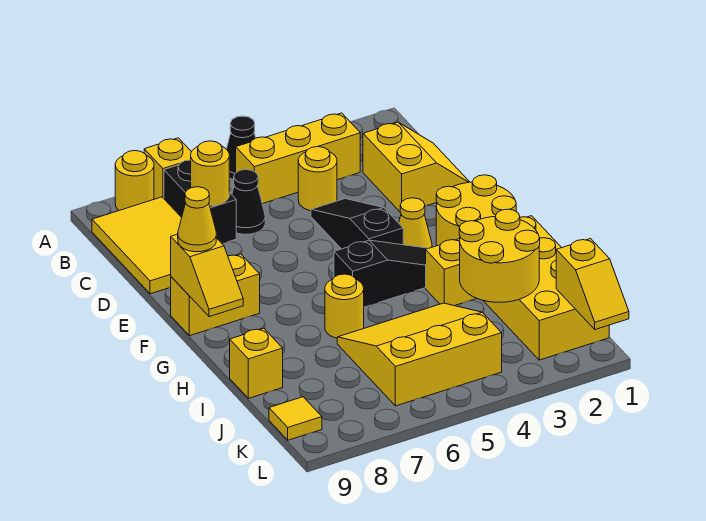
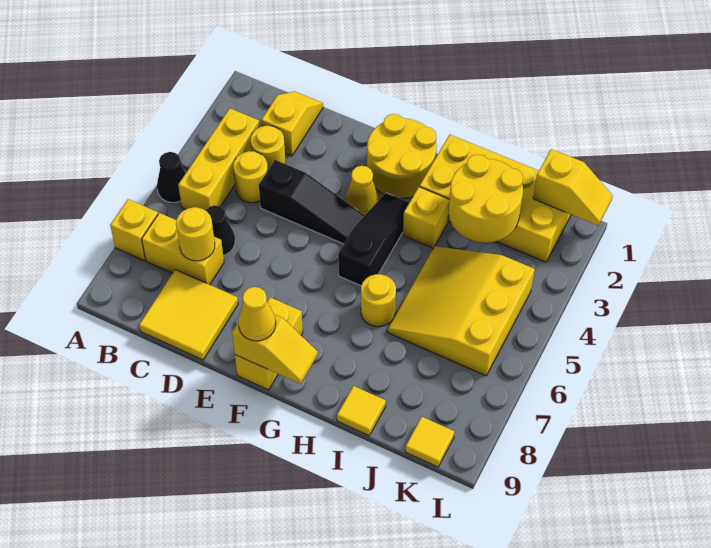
yellow 1x1 round brick [115,151,154,210] -> yellow 1x1 round brick moved to [251,126,285,170]
black 1x2 brick [164,160,236,243] -> yellow 1x2 brick [142,213,224,285]
yellow 2x3 tile [92,197,182,294] -> yellow 2x2 tile [139,270,238,360]
yellow 2x2 slope [363,122,469,212] -> yellow 1x2 slope [261,91,323,156]
black 1x3 slope [311,199,403,249] -> black 1x3 slope turned to [259,160,365,244]
yellow 1x1 brick [230,328,283,398] -> yellow 1x1 tile [337,386,386,436]

